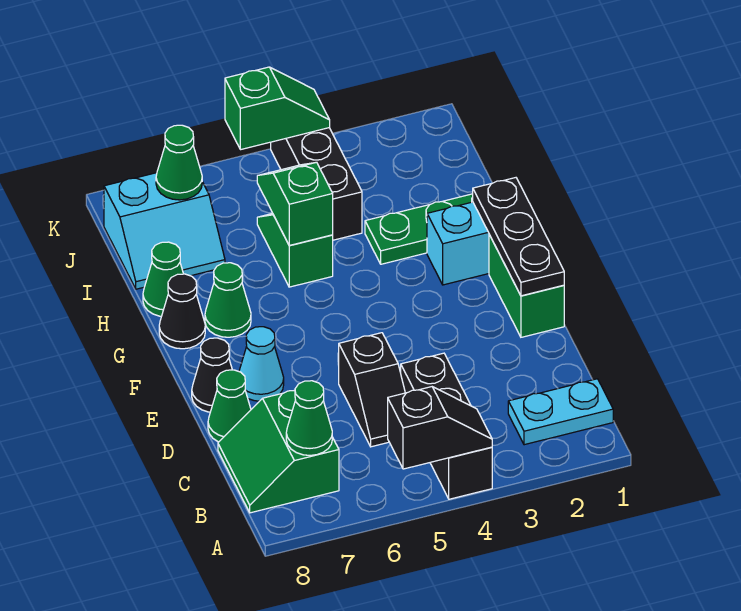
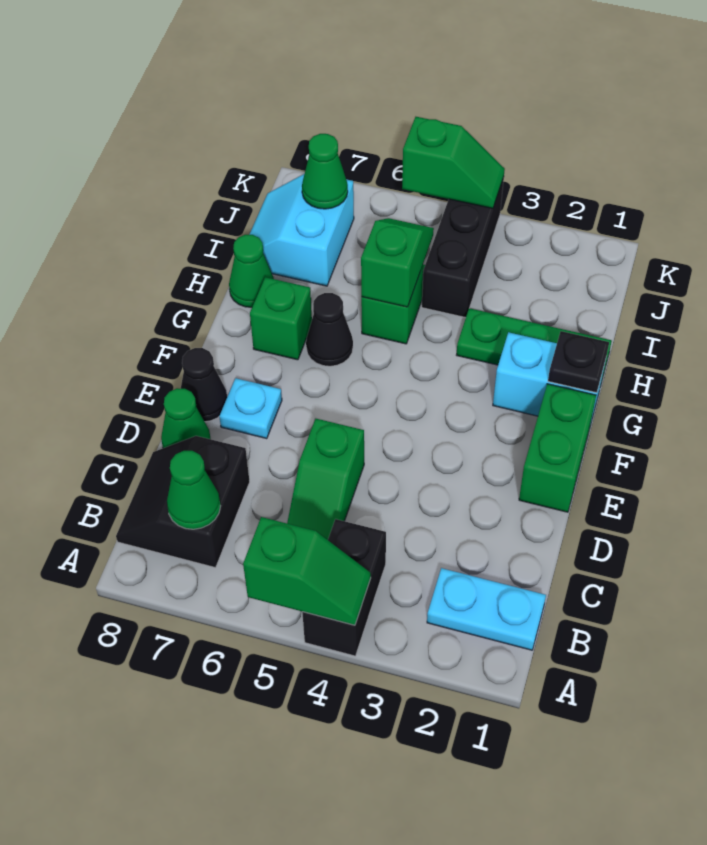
black 1x3 brick [401,353,492,499] -> black 1x2 brick [302,519,386,656]
black 1x2 slope [388,387,492,469] -> green 1x2 slope [243,517,371,625]
green 2x2 slope [218,390,339,513] -> black 2x2 slope [116,436,250,568]
black 1x2 slope [339,333,405,447] -> green 1x2 slope [287,419,364,540]
black 1x3 plate [473,178,564,296] -> black 1x1 plate [548,331,609,393]
cyan 1x1 cone [239,327,284,401] -> cyan 1x1 plate [219,378,282,439]
green 1x1 cone [205,263,251,337] -> green 1x1 brick [250,277,312,360]
black 1x1 cone [159,274,205,349] -> black 1x1 cone moved to [306,293,353,366]
cyan 2x2 slope [104,173,225,289] -> cyan 2x2 slope turned to [249,174,354,286]

